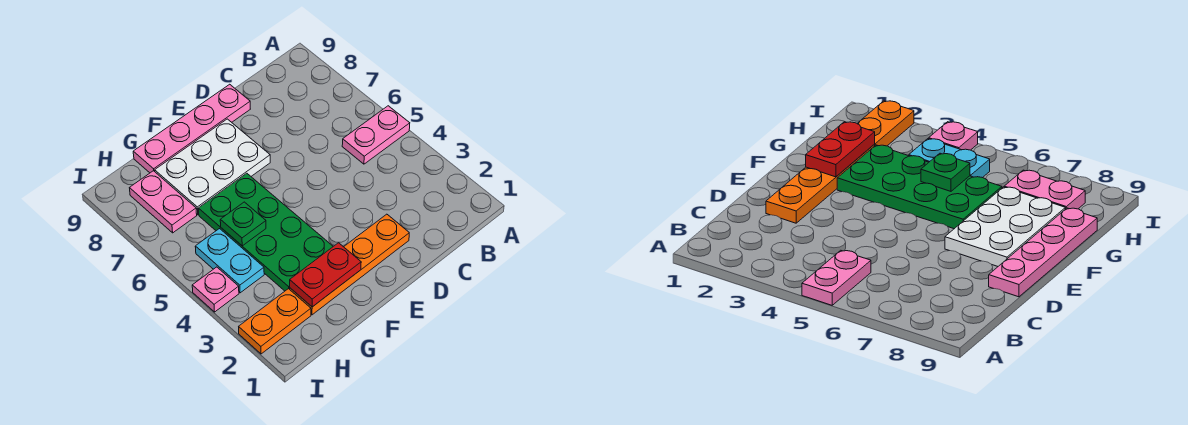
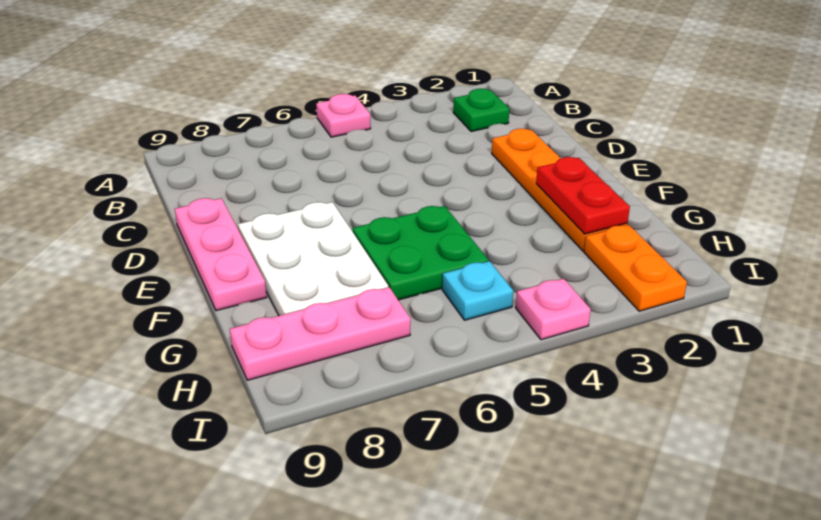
pink 1x2 plate [342,106,410,164] -> pink 1x1 plate [316,94,371,137]
pink 1x4 plate [133,84,250,173] -> pink 1x3 plate [175,198,267,311]
green 2x4 plate [198,173,333,291] -> green 2x2 plate [353,206,488,300]
green 1x1 plate [220,202,266,246] -> green 1x1 plate moved to [453,89,509,131]
cyan 1x2 plate [195,229,264,293] -> cyan 1x1 plate [442,261,513,320]
pink 1x2 plate [130,171,197,233] -> pink 1x3 plate [230,287,410,380]

